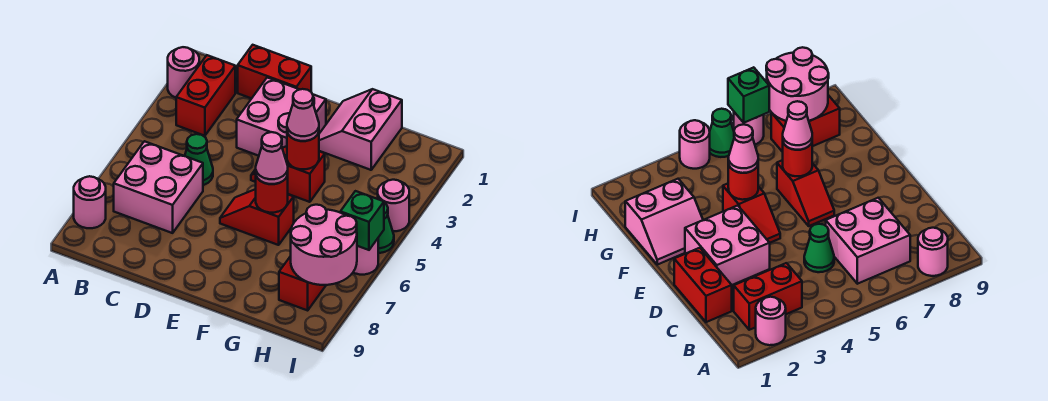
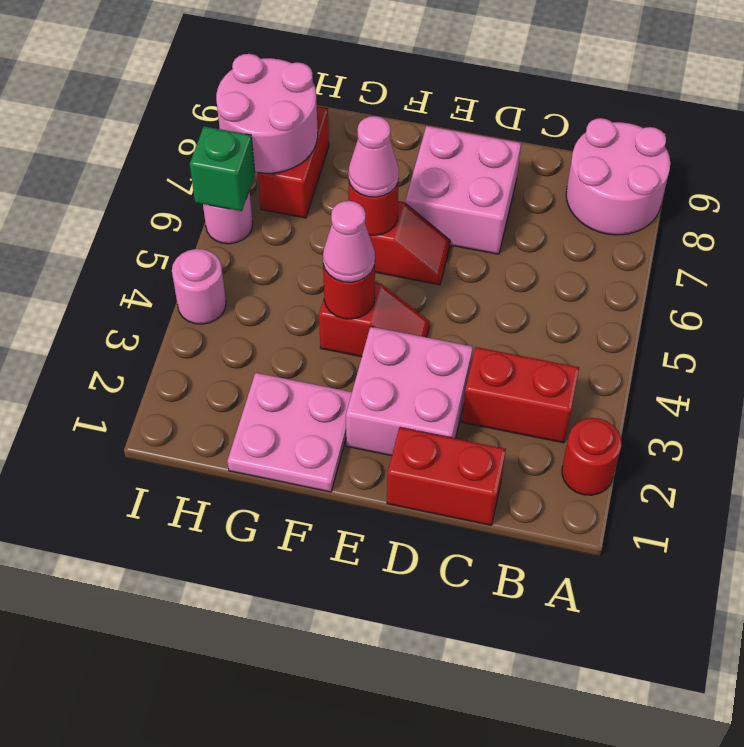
pink 1x1 round brick [168,47,199,98] -> red 1x1 round brick [562,418,621,495]
pink 1x1 round brick [74,176,106,228] -> pink 2x2 round brick [566,118,670,235]
red 1x2 brick [176,55,235,136] -> red 1x2 brick turned to [462,347,579,443]
pink 2x2 brick [114,141,203,233] -> pink 2x2 brick moved to [405,126,521,254]
green 1x1 cone [185,134,213,185] -> none
pink 2x2 slope [319,89,402,170] -> pink 2x2 plate [227,373,352,492]
green 1x1 cone [378,203,394,253] -> none

